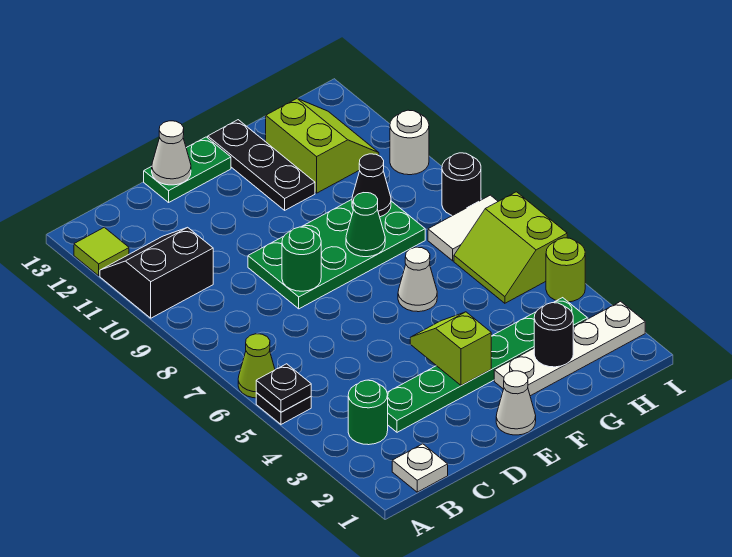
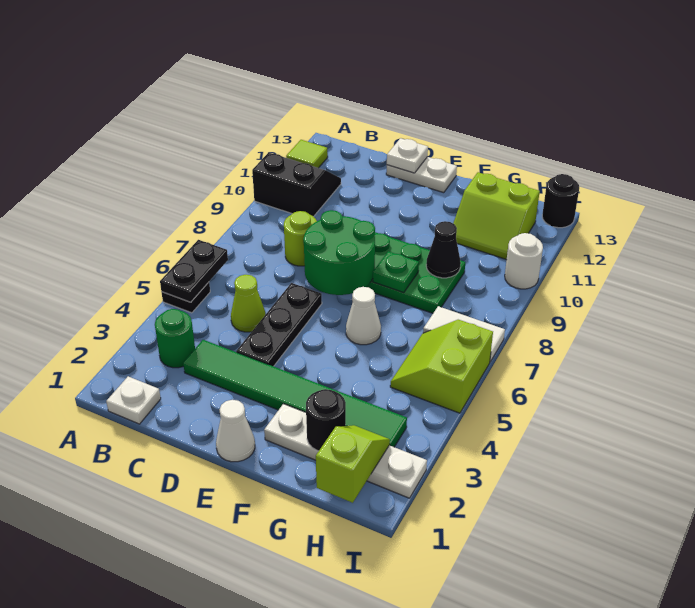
black 1x1 plate [256,364,311,412] -> black 1x2 plate [160,240,228,302]
lime 1x1 cone [238,334,275,398] -> lime 1x1 cone moved to [231,275,266,332]
green 1x6 plate [387,298,587,432] -> green 1x6 tile [183,340,407,447]
green 1x1 round brick [282,227,321,291] -> green 2x2 round brick [303,210,375,295]
green 1x2 plate [144,137,231,202] -> white 1x2 plate [386,157,457,193]
white 1x1 cone [152,121,191,185] -> white 1x1 plate [387,138,428,173]
lime 1x2 slope [410,312,491,386] -> lime 1x2 slope moved to [316,425,390,503]
green 1x1 cone [346,193,385,257] -> green 1x1 plate [373,251,419,293]
black 1x3 plate [208,120,315,210] -> black 1x3 plate moved to [236,283,322,366]
lime 2x2 slope [266,99,379,193] -> lime 2x2 slope turned to [453,172,540,260]
lime 1x1 round brick [546,238,585,302] -> lime 1x1 round brick moved to [284,211,317,266]
black 1x1 round brick [442,153,481,216] -> black 1x1 round brick moved to [542,174,579,228]

